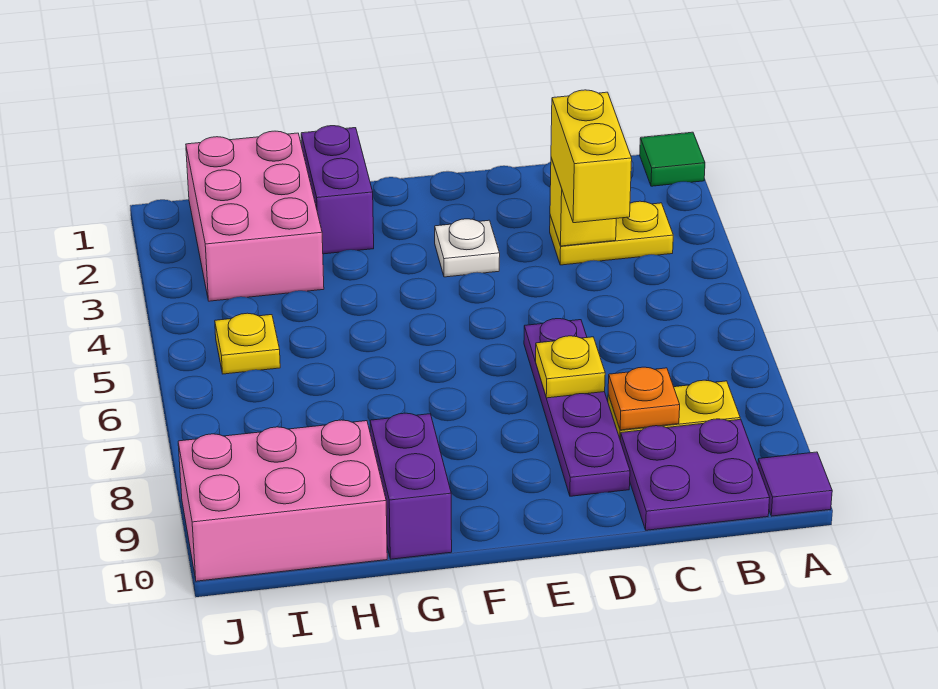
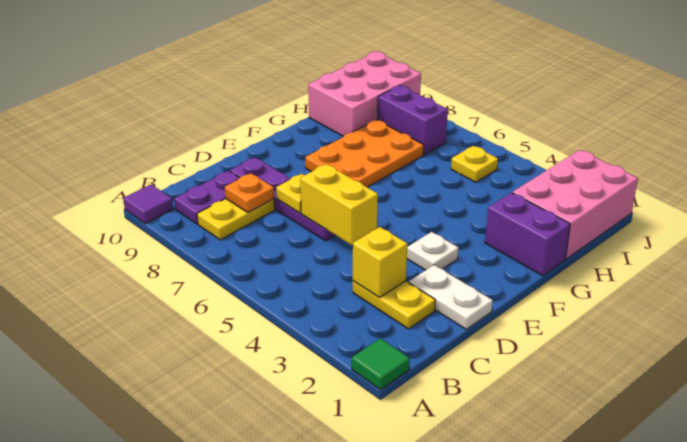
yellow 1x2 plate [550,201,673,265] -> yellow 1x2 plate turned to [353,281,435,329]
purple 2x2 plate [620,419,770,530] -> purple 1x2 plate [174,171,240,224]
yellow 1x2 brick [551,90,632,223] -> yellow 1x2 brick moved to [300,164,378,245]
none -> white 1x2 plate [409,265,493,329]
none -> orange 2x3 plate [305,120,424,187]
purple 1x2 brick [370,413,452,559] -> purple 1x2 brick moved to [378,86,448,155]
pink 2x3 brick [186,131,324,301] -> pink 2x3 brick turned to [512,150,638,259]

